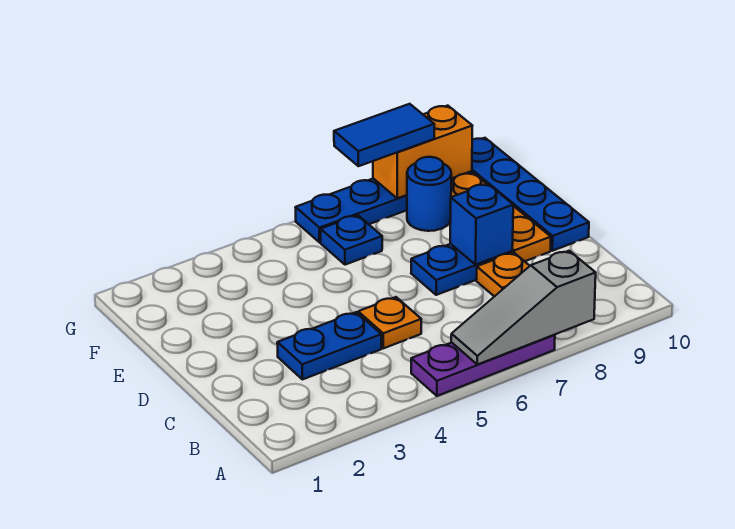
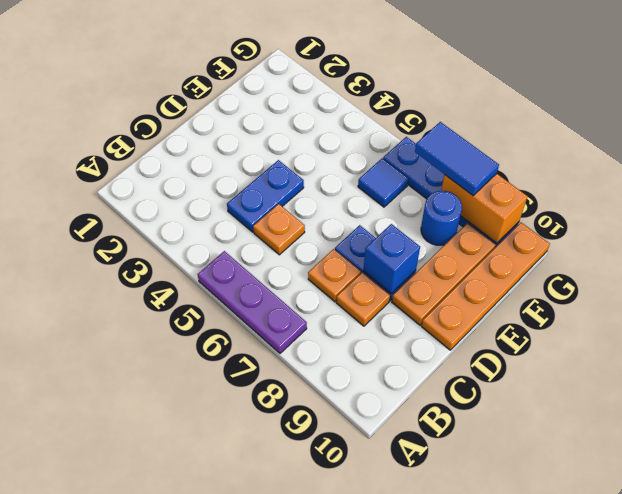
grey 1x3 slope [451,251,596,365] -> none
blue 1x2 plate [277,312,381,380] -> blue 1x2 plate turned to [227,160,304,232]
none -> orange 1x1 plate [308,249,361,302]
blue 1x4 plate [471,138,589,251] -> orange 1x4 plate [421,223,550,350]
blue 1x1 plate [321,215,382,265] -> blue 1x1 tile [358,158,408,207]

